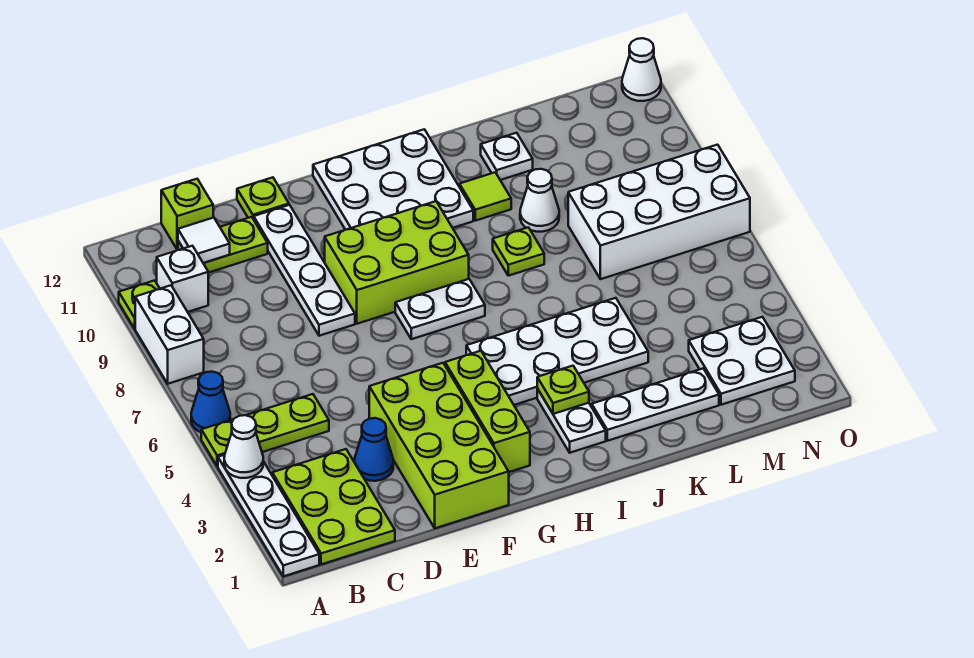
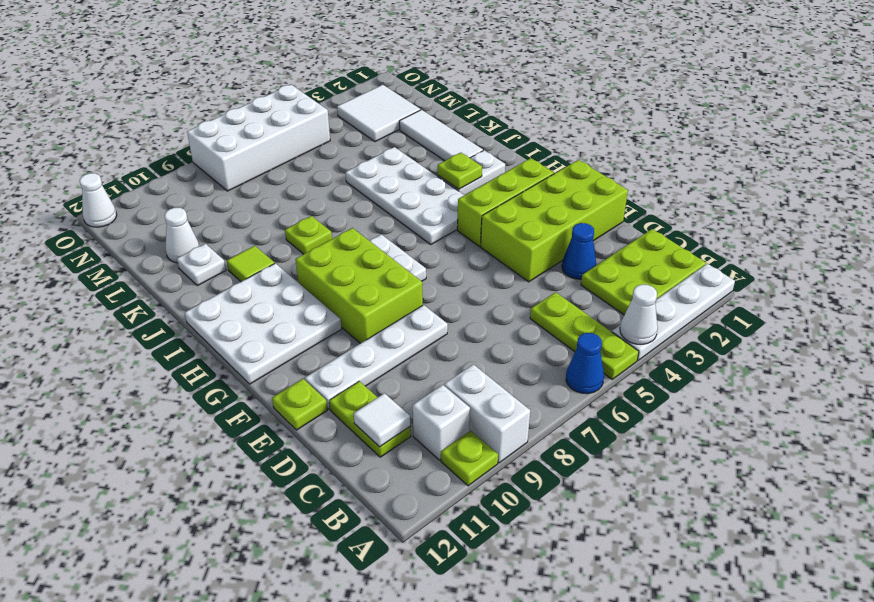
white 1x2 brick [135,285,204,384] -> white 1x2 brick turned to [444,364,530,463]
lime 1x1 brick [161,179,213,250] -> none
white 1x3 plate [592,369,719,441] -> white 1x3 tile [399,110,483,161]
white 1x1 cone [520,169,559,232] -> white 1x1 cone moved to [164,208,199,263]
white 2x4 brick [568,145,750,279] -> white 2x4 brick turned to [187,85,330,191]
white 2x2 plate [689,317,795,405] -> white 2x2 tile [337,85,421,142]

